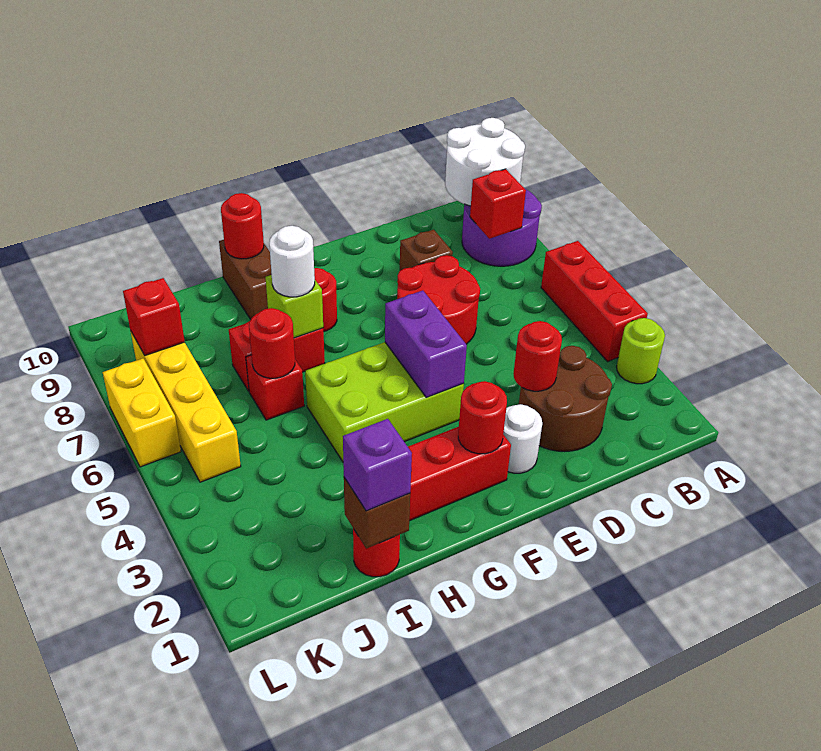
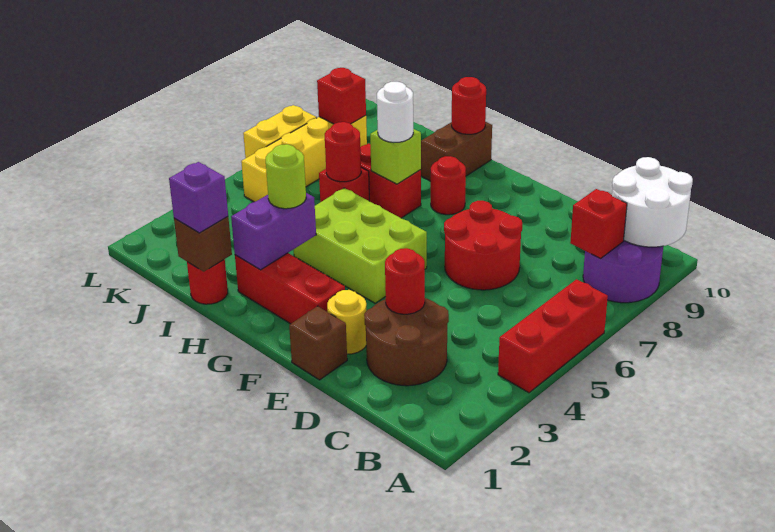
lime 1x1 round brick [617,318,665,384] -> lime 1x1 round brick moved to [266,144,306,209]
brown 1x1 brick [400,230,453,271] -> brown 1x1 brick moved to [289,306,347,380]
white 1x1 round brick [503,404,542,473] -> yellow 1x1 round brick [327,290,366,354]
red 1x1 round brick [458,381,507,454] -> none
purple 1x2 brick [385,291,467,397] -> purple 1x2 brick moved to [231,193,316,270]

